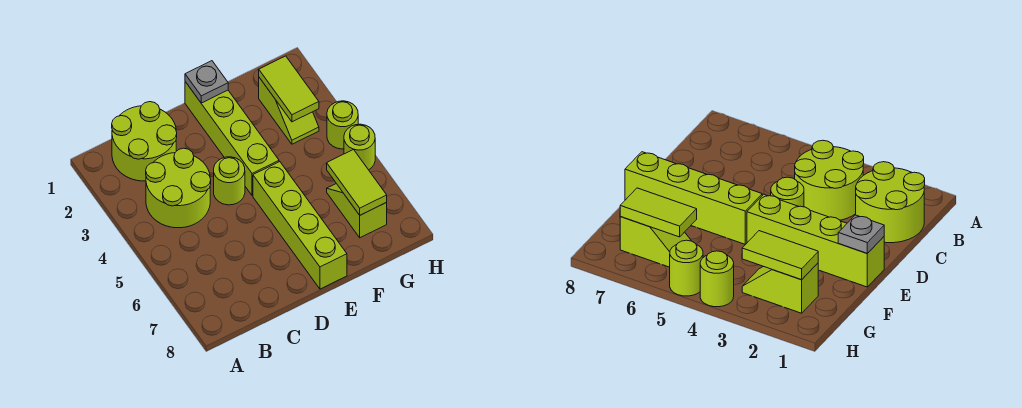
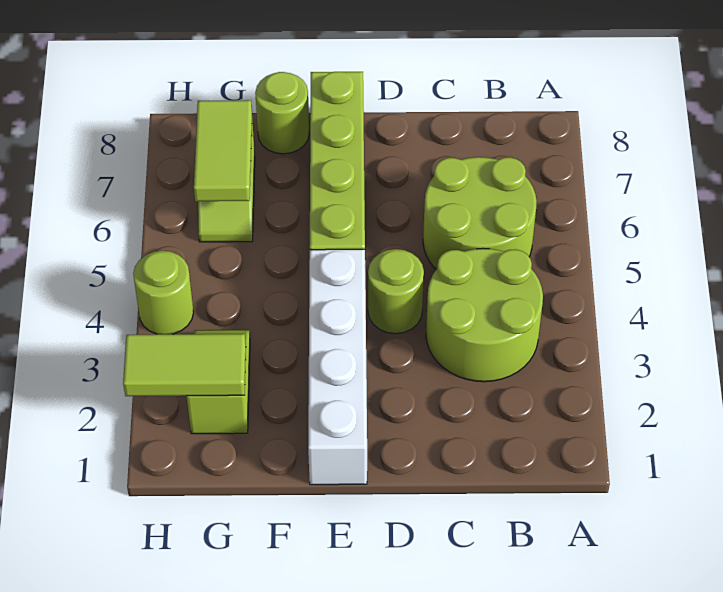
lime 2x2 round brick [112,102,177,181] -> lime 2x2 round brick moved to [423,157,537,269]
lime 1x4 brick [185,82,279,196] -> white 1x4 brick [308,249,367,485]
grey 1x1 plate [185,61,228,103] -> none
lime 1x2 tile [259,56,319,122] -> lime 1x2 tile turned to [123,334,246,396]
lime 1x1 round brick [344,124,375,170] -> lime 1x1 round brick moved to [255,72,309,154]

